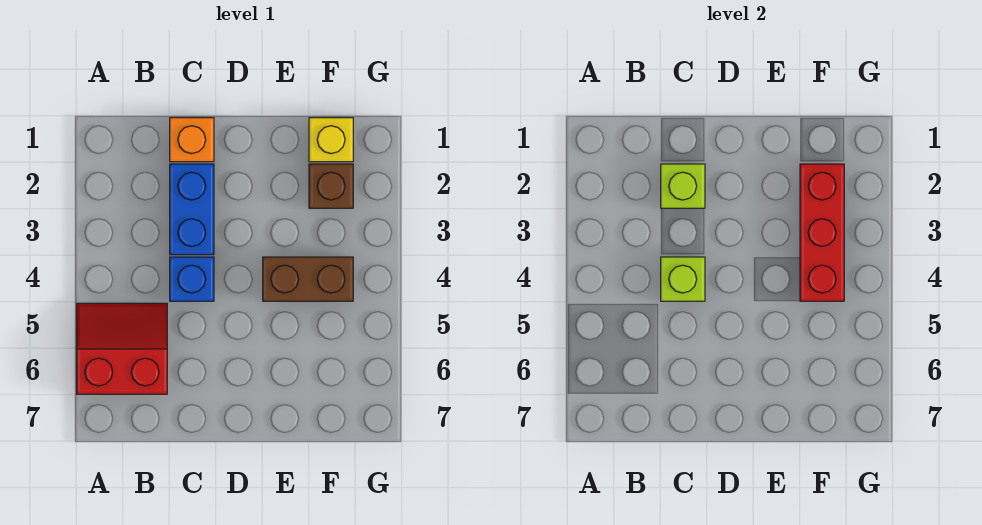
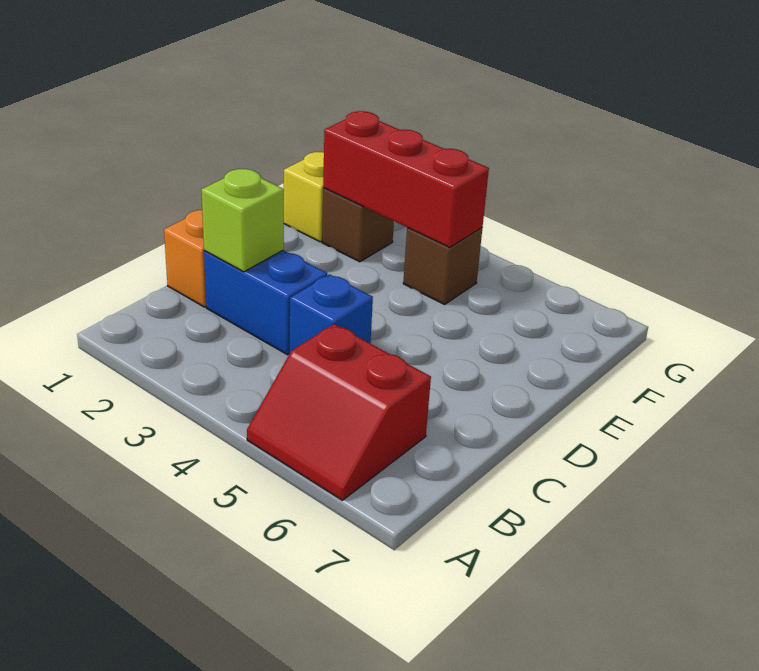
red 2x2 slope [77,303,167,394] -> red 2x2 slope turned to [247,324,431,500]
lime 1x1 brick [661,257,705,301] -> none
brown 1x2 brick [263,257,353,301] -> brown 1x1 brick [403,228,482,304]

